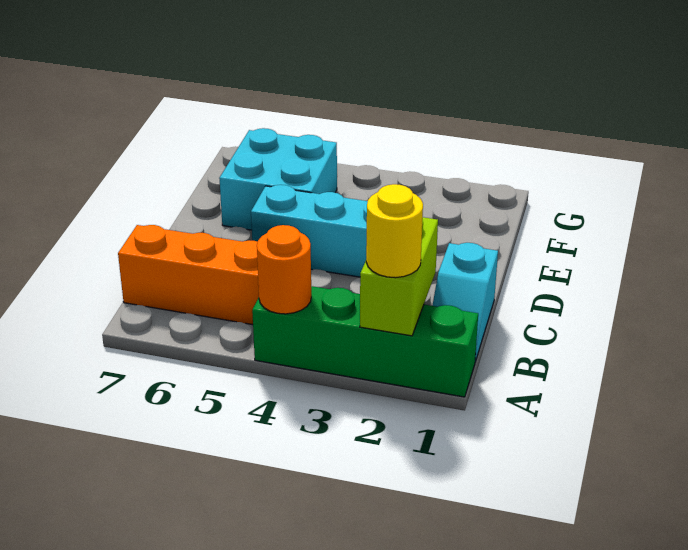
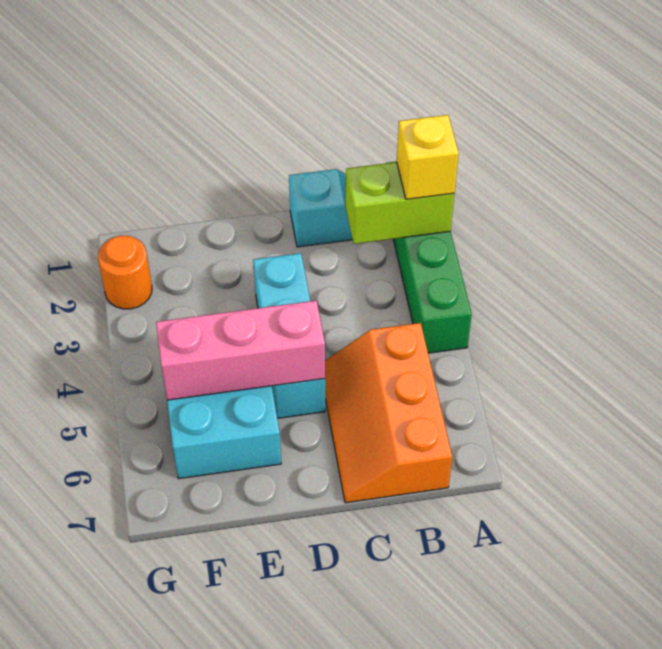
yellow 1x1 round brick [366,184,423,278] -> yellow 1x1 brick [397,115,459,199]
orange 1x1 round brick [257,225,311,314] -> orange 1x1 round brick moved to [98,236,152,309]
none -> pink 1x3 brick [156,300,325,400]

